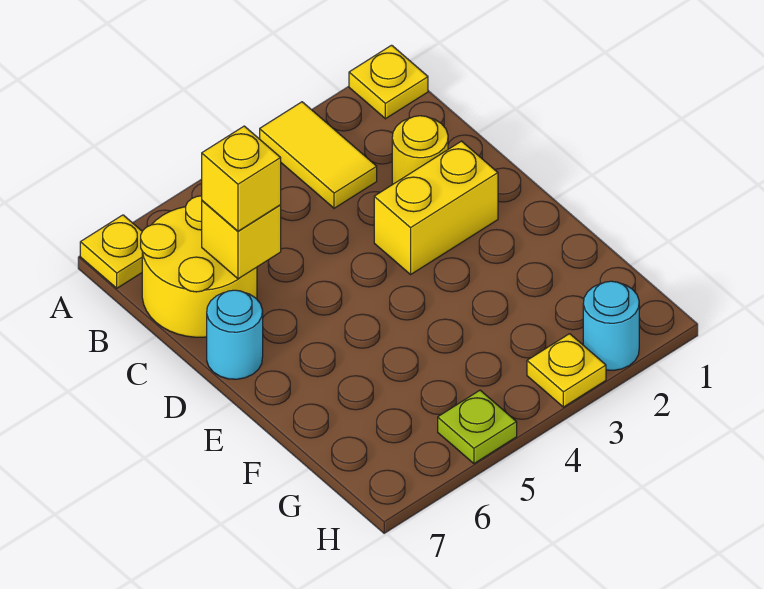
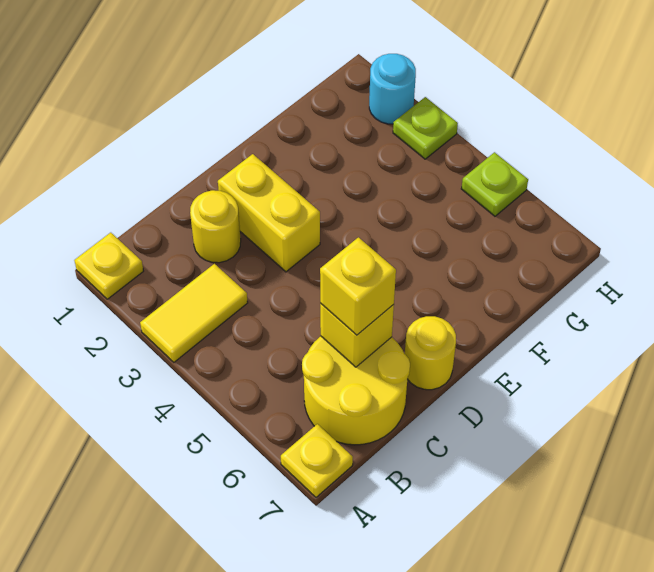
cyan 1x1 round brick [207,290,263,379] -> yellow 1x1 round brick [405,316,456,390]
yellow 1x1 plate [527,334,606,407] -> lime 1x1 plate [393,97,458,159]

